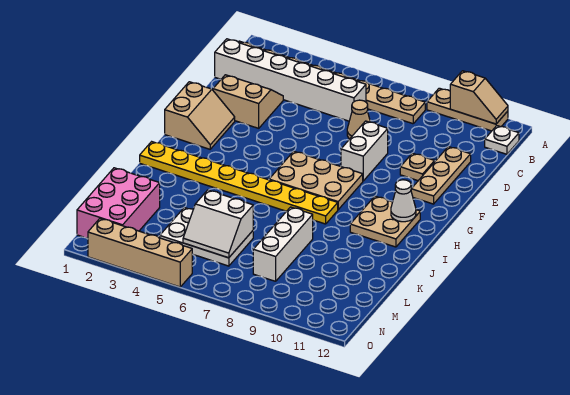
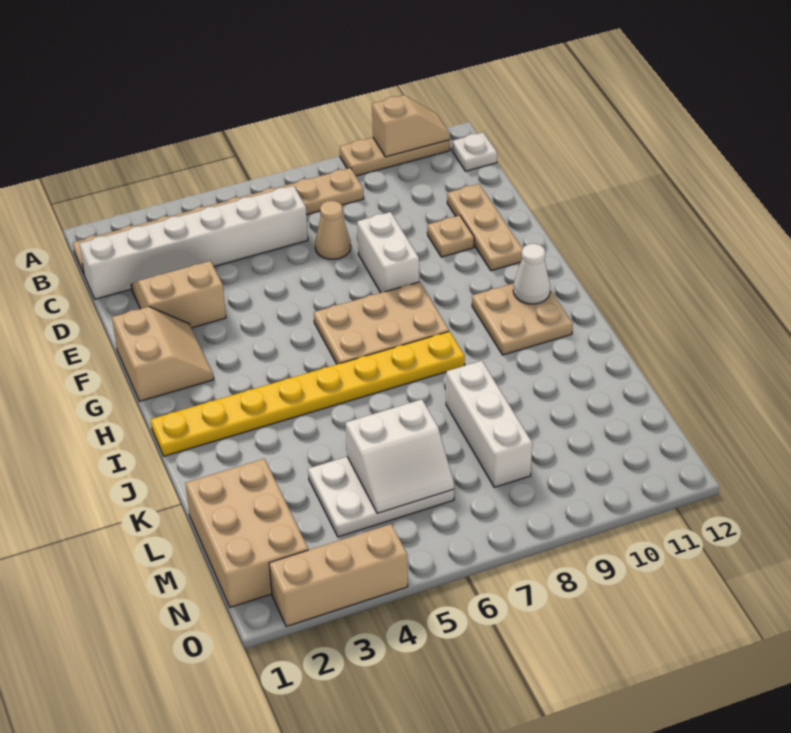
pink 2x3 brick [77,168,160,238] -> tan 2x3 brick [185,459,308,607]
tan 1x4 brick [88,219,192,287] -> tan 1x3 brick [269,524,408,626]

